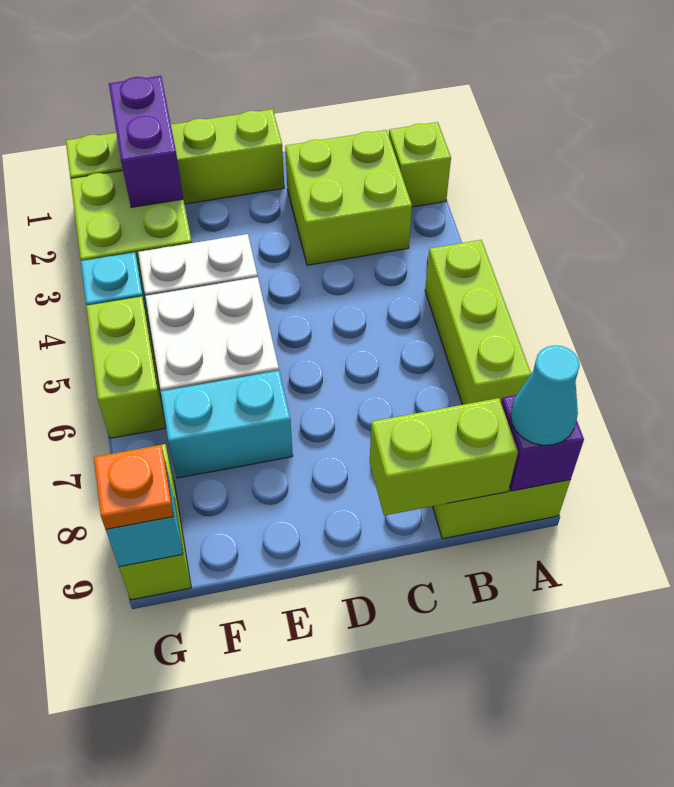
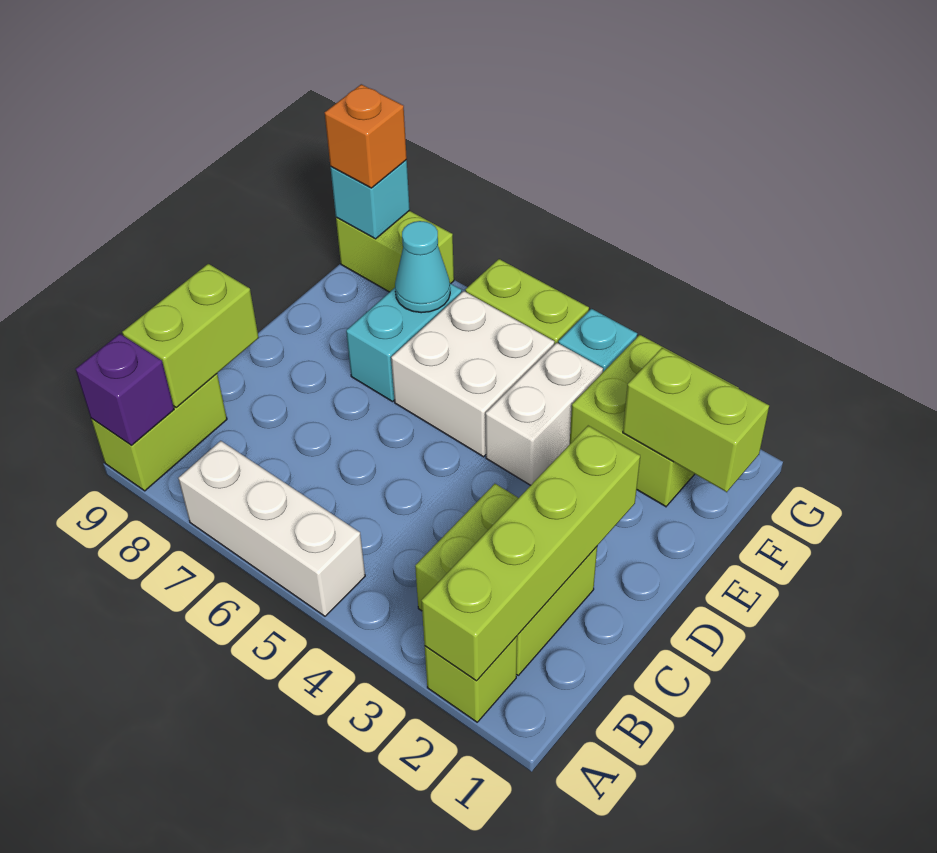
lime 1x3 brick [425,240,531,405] -> white 1x3 brick [178,441,365,616]
cyan 1x1 cone [511,345,580,445] -> cyan 1x1 cone moved to [395,221,450,313]
lime 1x4 brick [66,109,284,204] -> lime 1x4 brick moved to [421,426,640,681]
purple 1x2 brick [109,76,183,207] -> lime 1x2 brick [623,348,769,492]
orange 1x1 plate [94,445,174,529] -> orange 1x1 brick [325,84,407,188]

